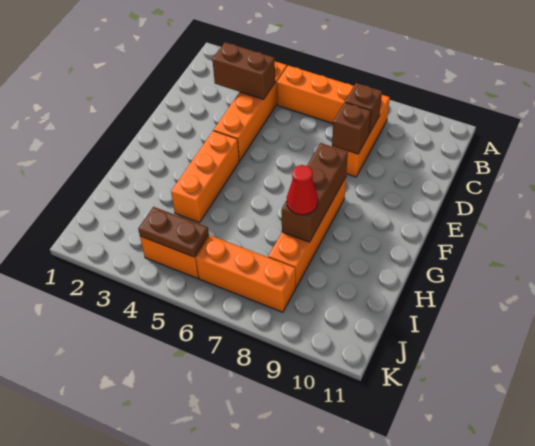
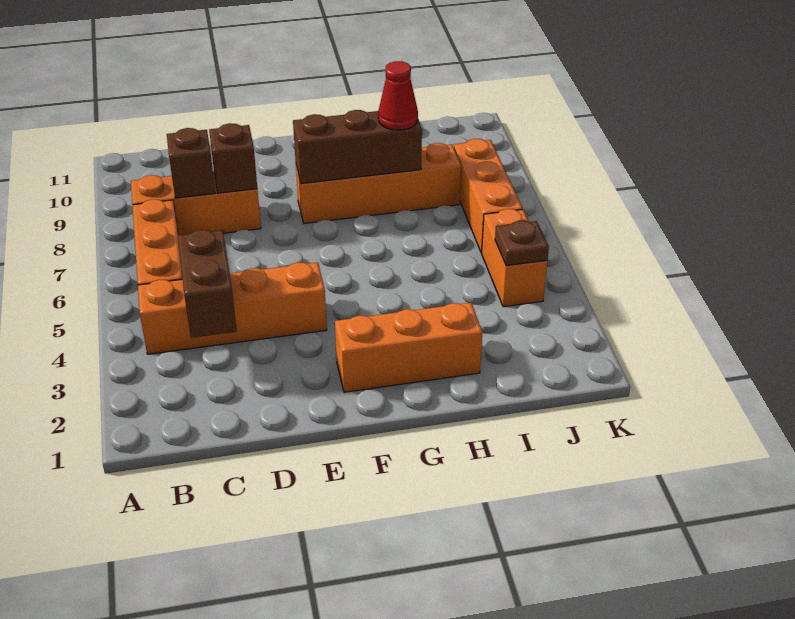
orange 1x3 brick [171,131,239,223] -> orange 1x3 brick moved to [335,303,483,392]
brown 1x2 plate [138,207,209,257] -> brown 1x1 plate [495,221,549,266]

